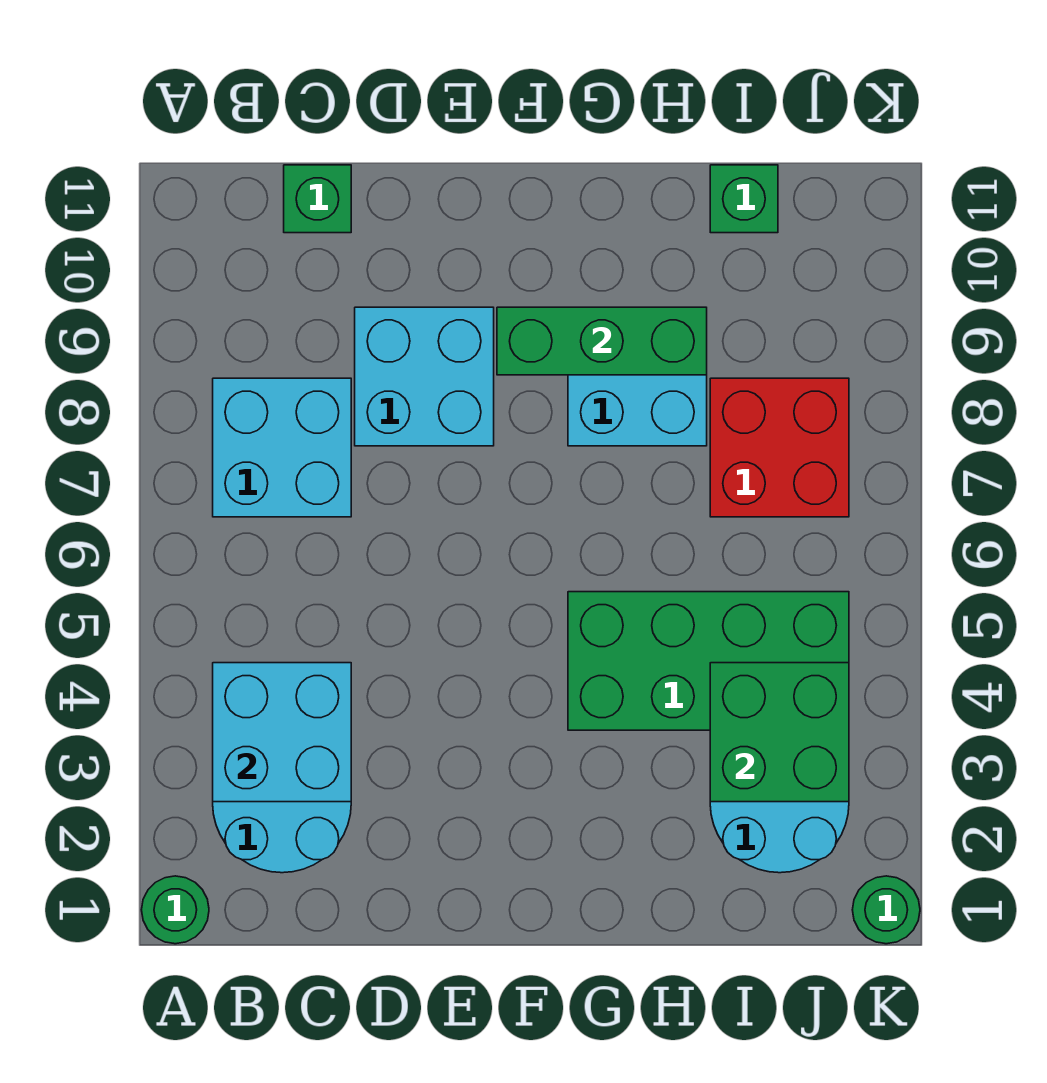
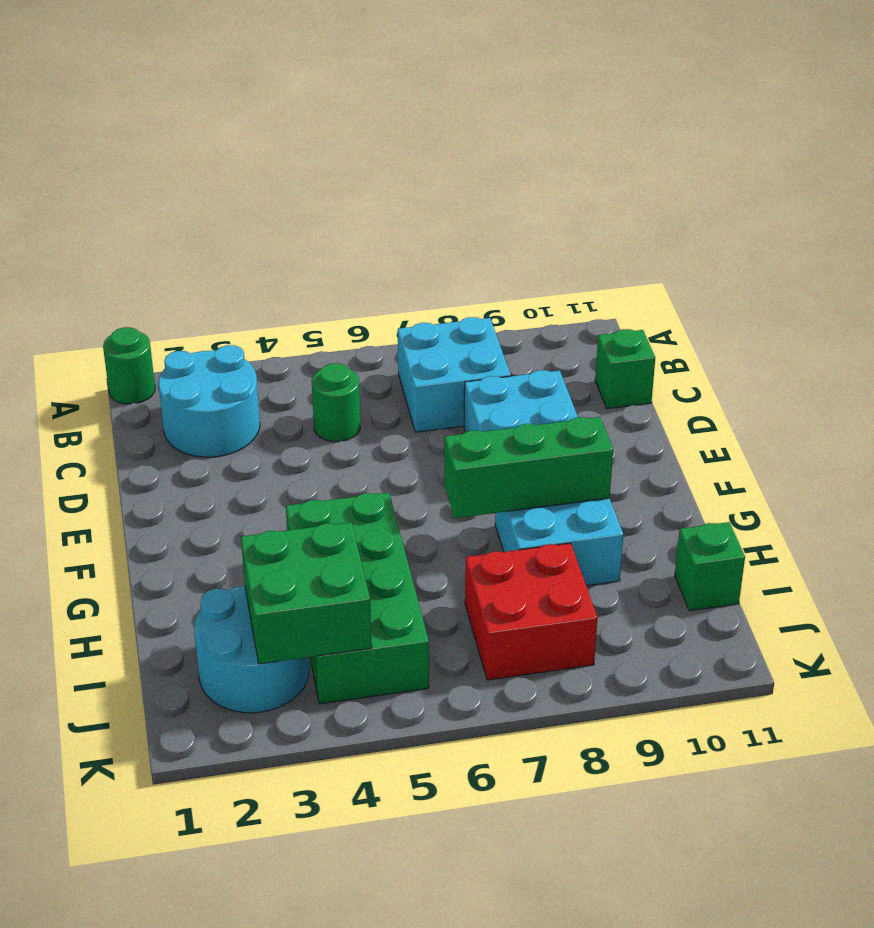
cyan 2x2 brick [213,663,351,802] -> none
green 1x3 brick [497,307,707,375] -> green 1x3 brick turned to [444,417,613,518]
green 1x1 round brick [852,876,920,944] -> green 1x1 round brick moved to [312,363,360,442]

